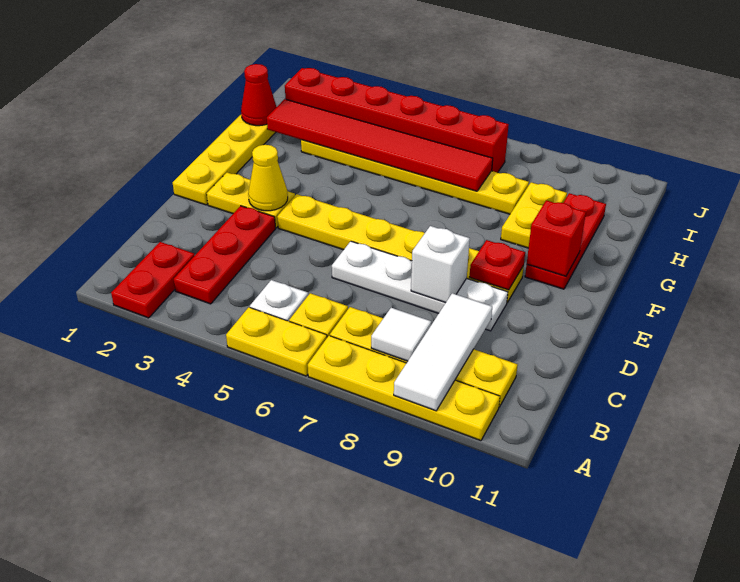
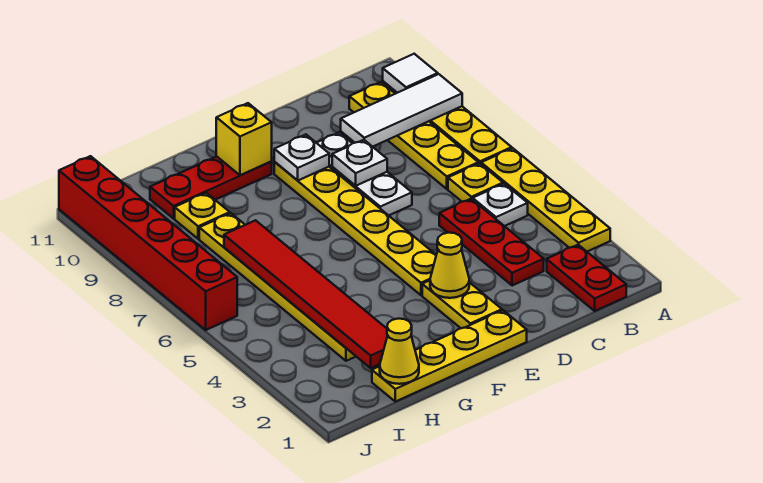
red 1x2 plate [111,242,195,318] -> red 1x2 plate turned to [547,245,626,311]
yellow 1x2 plate [226,307,327,376] -> yellow 1x4 plate [481,148,610,251]
red 1x3 plate [174,206,276,304] -> red 1x3 plate turned to [439,199,544,286]
white 1x1 tile [371,308,431,361] -> white 1x1 tile moved to [383,54,438,93]
white 1x4 plate [332,241,508,331] -> white 1x3 plate [317,133,412,216]
white 1x1 brick [411,226,470,303] -> white 1x1 plate [332,140,387,186]
red 1x1 plate [470,240,525,290] -> white 1x1 plate [274,135,329,180]
red 1x1 brick [527,200,586,276] -> yellow 1x1 brick [216,103,272,175]
yellow 1x2 plate [501,182,567,248] -> yellow 1x1 plate [175,193,230,239]
red 1x1 cone [241,64,276,126] -> yellow 1x1 cone [380,319,419,384]
red 1x6 brick [285,68,509,173] -> red 1x6 brick moved to [59,156,237,330]

